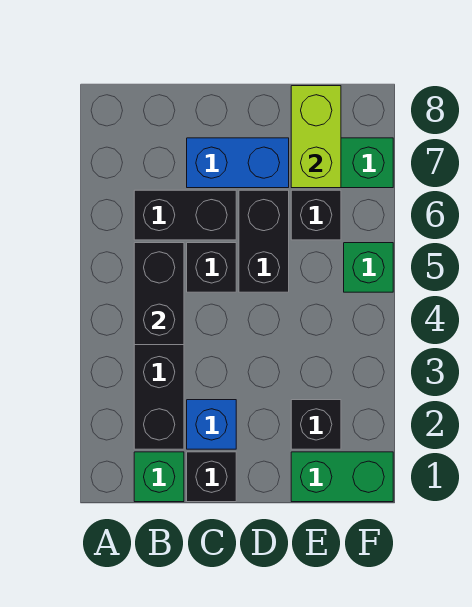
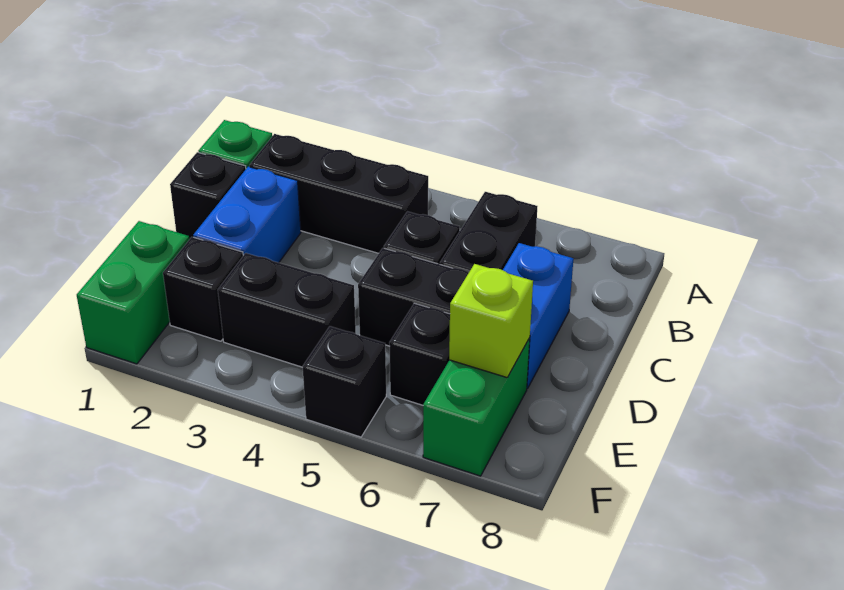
black 1x2 brick [134,243,184,345] -> black 1x2 brick moved to [218,253,356,367]
blue 1x1 brick [187,400,236,449] -> blue 1x2 brick [193,167,301,263]
lime 1x2 brick [291,86,341,188] -> lime 1x1 brick [449,264,533,377]
green 1x1 brick [344,243,393,292] -> black 1x1 brick [303,326,386,437]

